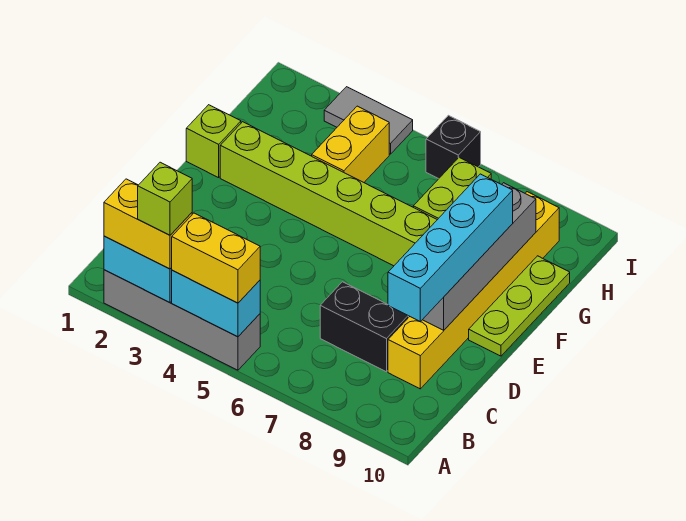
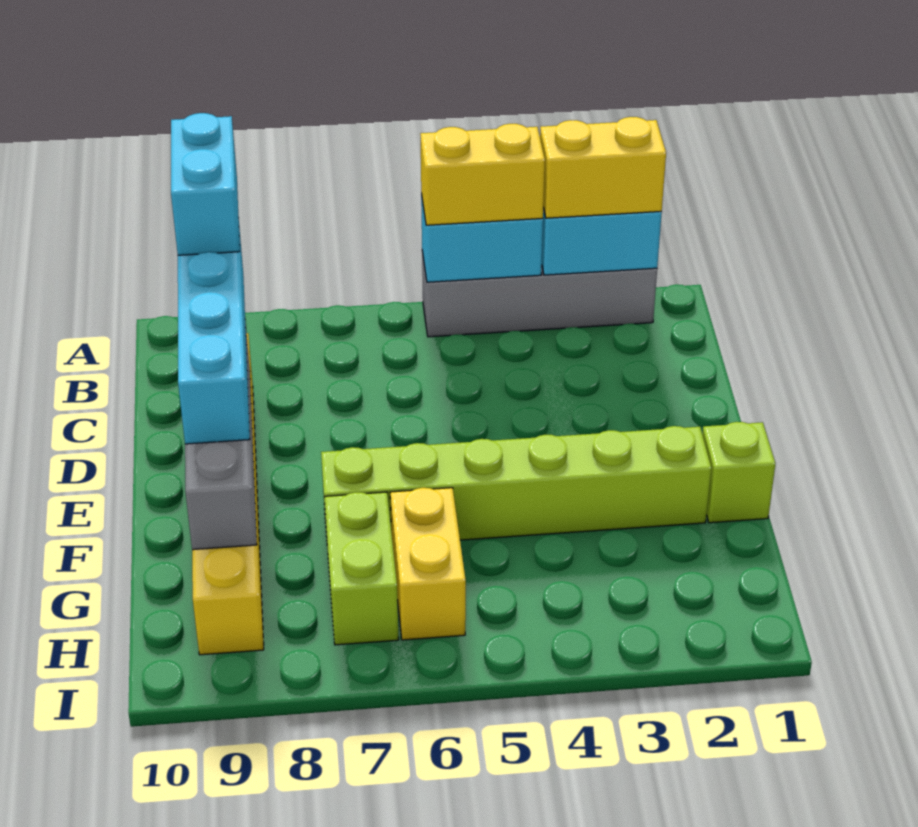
lime 1x1 brick [138,162,192,235] -> none
none -> cyan 1x2 brick [171,113,240,255]
black 1x2 brick [320,282,409,372] -> none
lime 1x3 plate [469,256,570,356] -> none
yellow 1x2 brick [312,106,389,182] -> yellow 1x2 brick moved to [390,488,466,640]
grey 1x2 tile [324,87,413,154] -> none
black 1x1 brick [426,115,481,179] -> none

